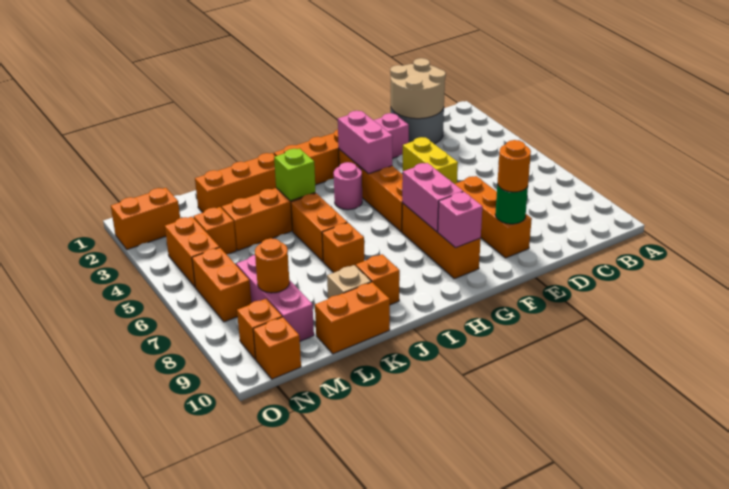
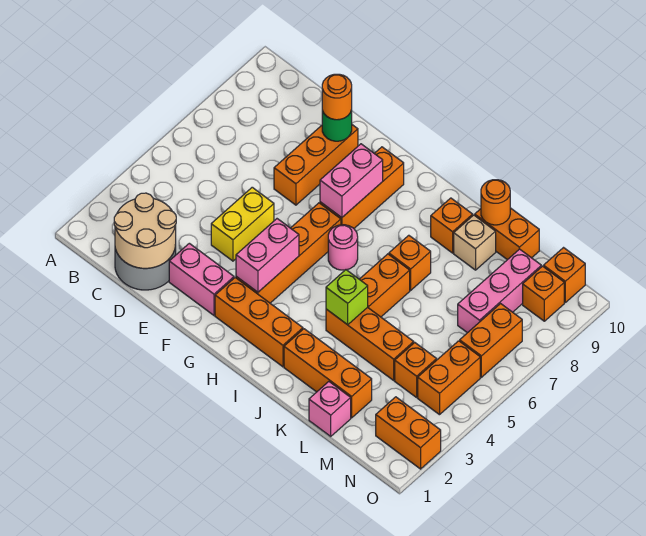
pink 1x1 brick [438,192,482,248] -> pink 1x1 brick moved to [309,382,351,436]
pink 1x1 round brick [334,162,362,210] -> pink 1x1 round brick moved to [328,225,358,270]
orange 1x1 round brick [255,238,290,293] -> orange 1x1 round brick moved to [481,180,510,225]

